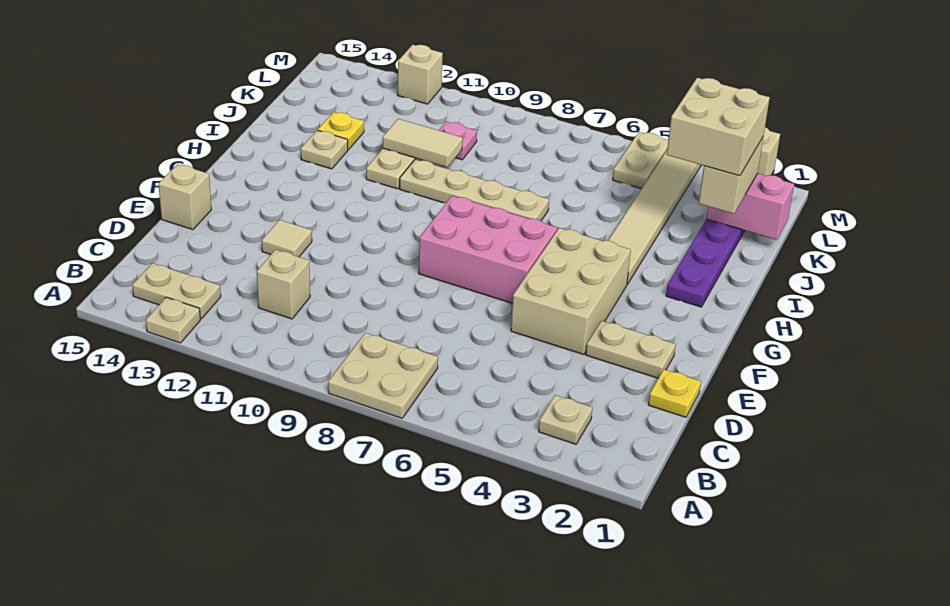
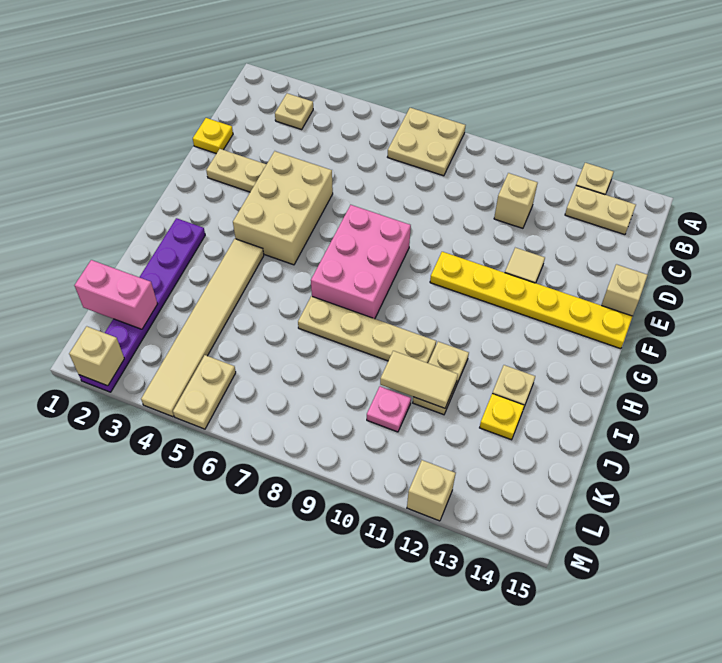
pink 2x3 brick [419,196,557,303] -> pink 2x3 brick turned to [311,205,411,319]
none -> yellow 1x6 plate [430,252,633,349]
tan 1x2 brick [699,138,763,214] -> none
tan 2x2 brick [667,78,770,176] -> none

